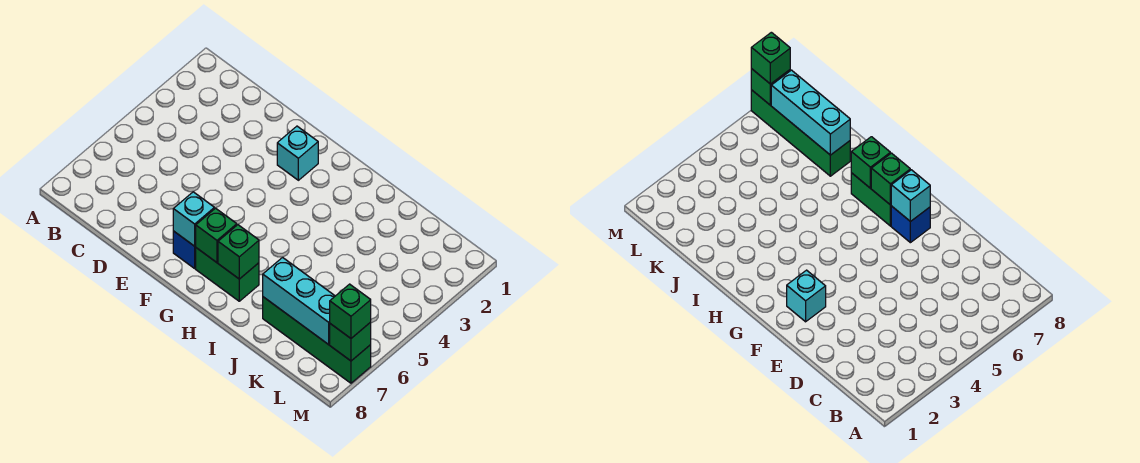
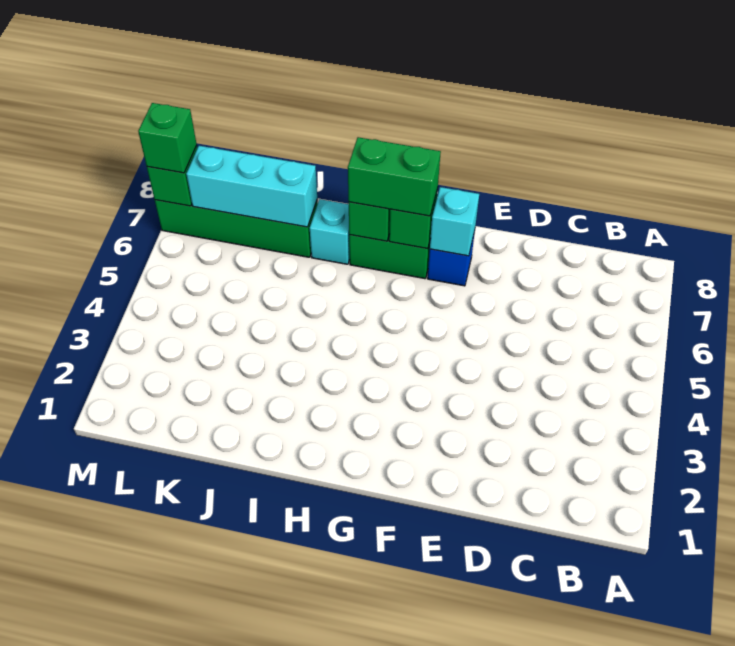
cyan 1x1 brick [277,126,318,180] -> cyan 1x1 brick moved to [310,199,350,264]
none -> green 1x2 brick [348,137,441,216]

